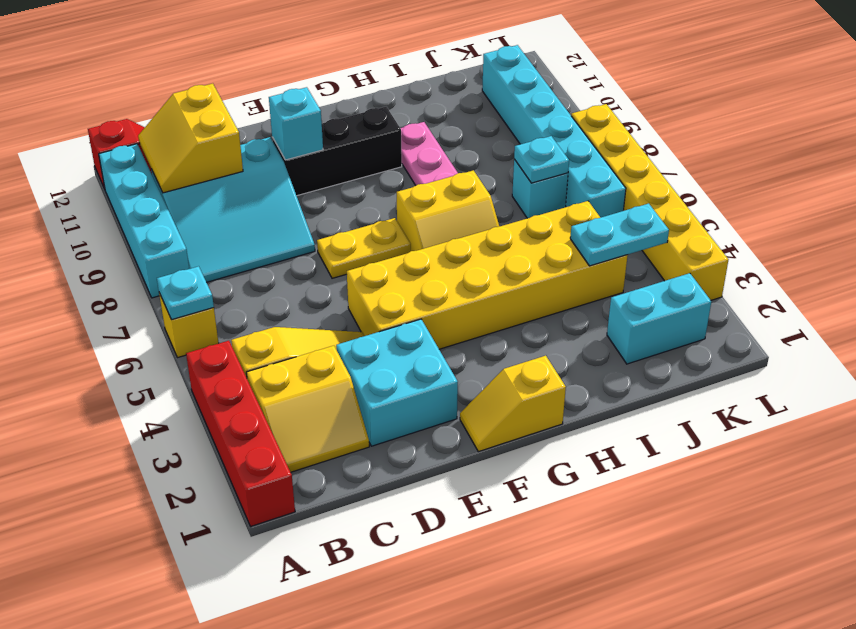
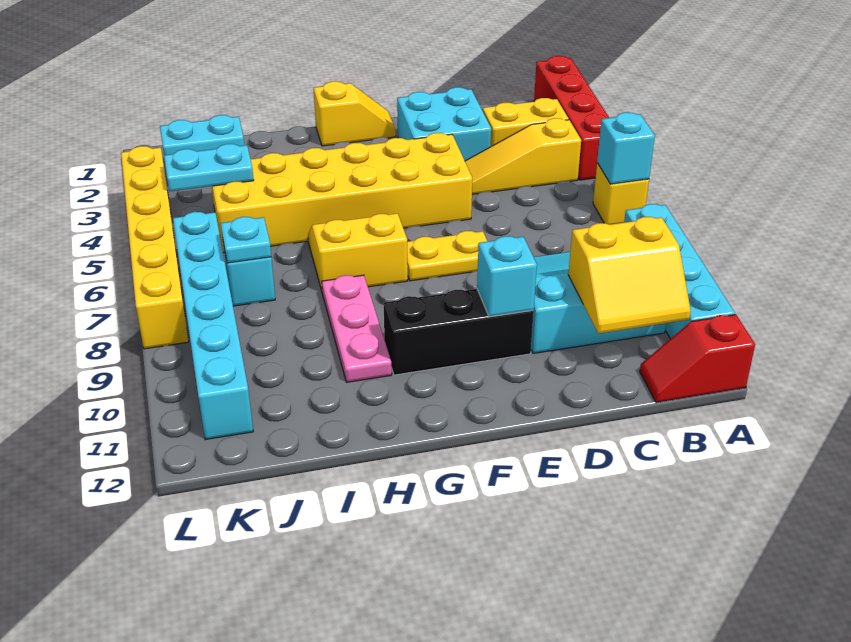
cyan 1x1 plate [157,266,214,320] -> cyan 1x1 brick [597,112,655,184]
yellow 2x2 slope [138,84,243,193] -> yellow 2x2 slope turned to [568,217,691,333]

